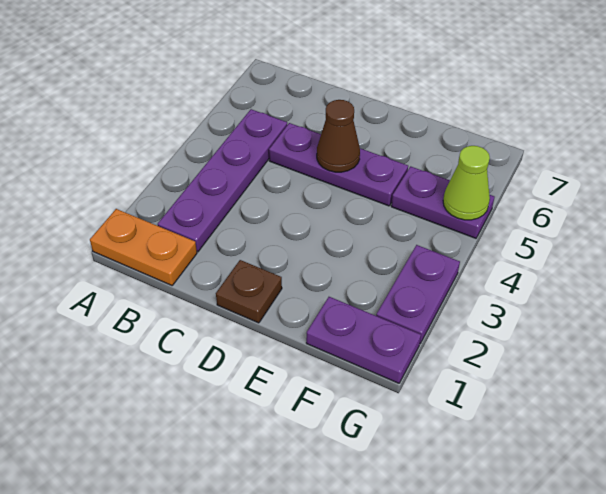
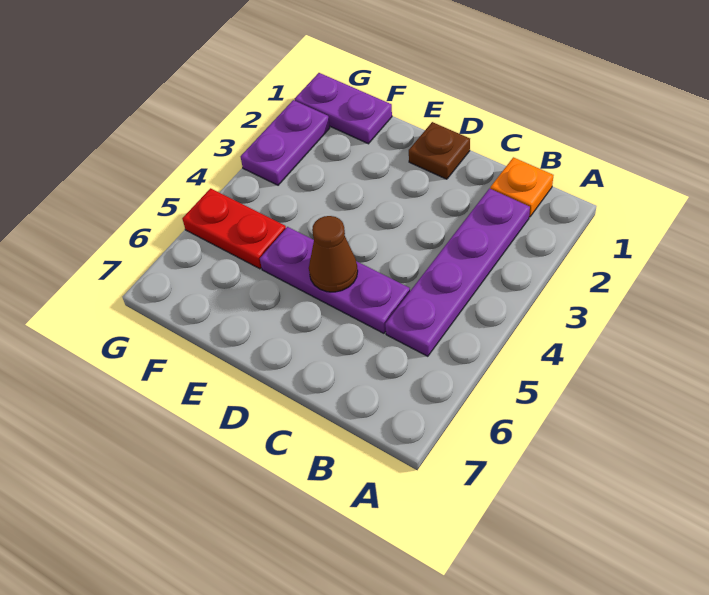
orange 1x2 plate [90,209,197,285] -> orange 1x1 plate [490,157,554,217]
purple 1x2 plate [391,166,494,238] -> red 1x2 plate [182,188,286,269]
lime 1x1 cone [443,146,490,220] -> none

